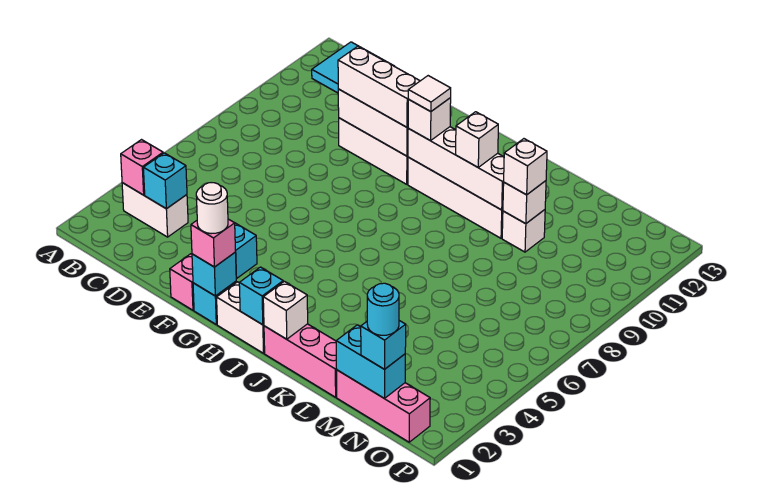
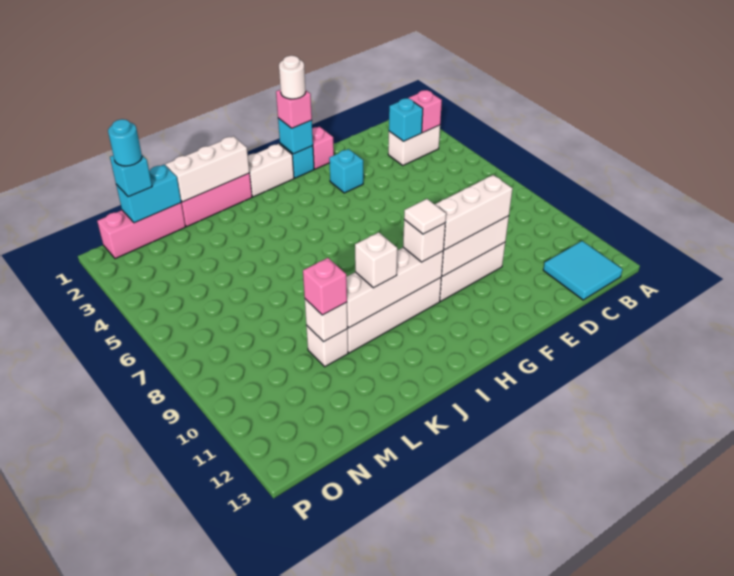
cyan 1x1 brick [239,267,283,325] -> none
white 1x1 brick [263,281,308,339] -> white 1x3 brick [165,136,250,202]
white 1x1 brick [504,139,547,195] -> pink 1x1 brick [303,258,347,315]

